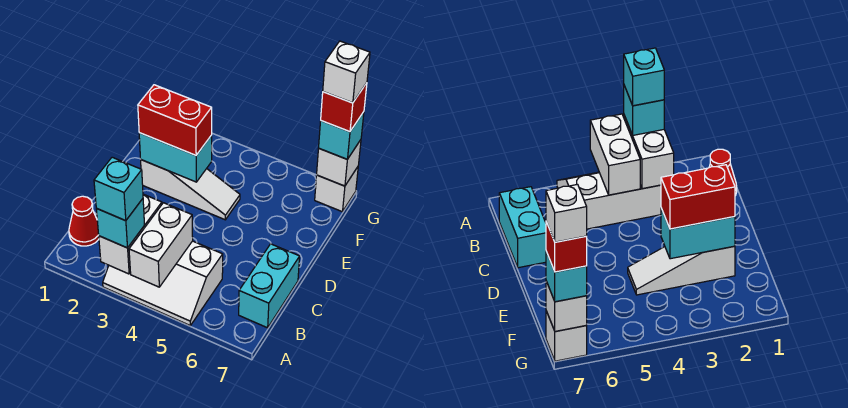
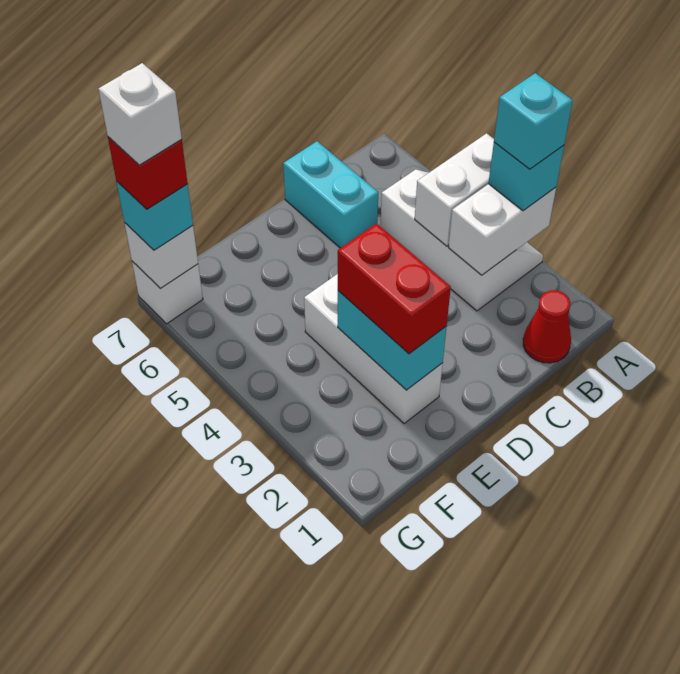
cyan 1x2 brick [239,244,300,328] -> cyan 1x2 brick turned to [283,141,378,248]
white 1x3 slope [141,160,240,220] -> white 1x3 brick [304,274,443,424]

